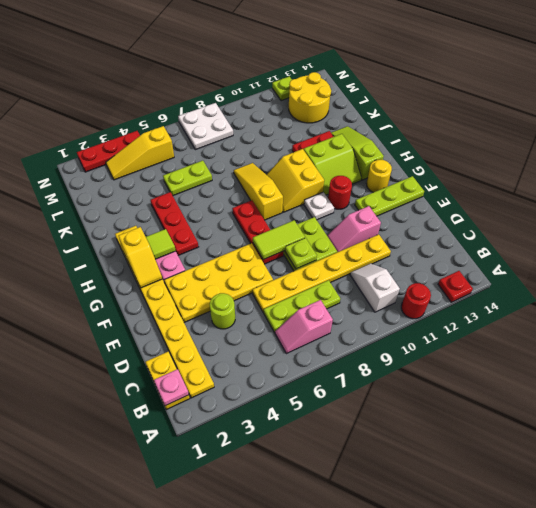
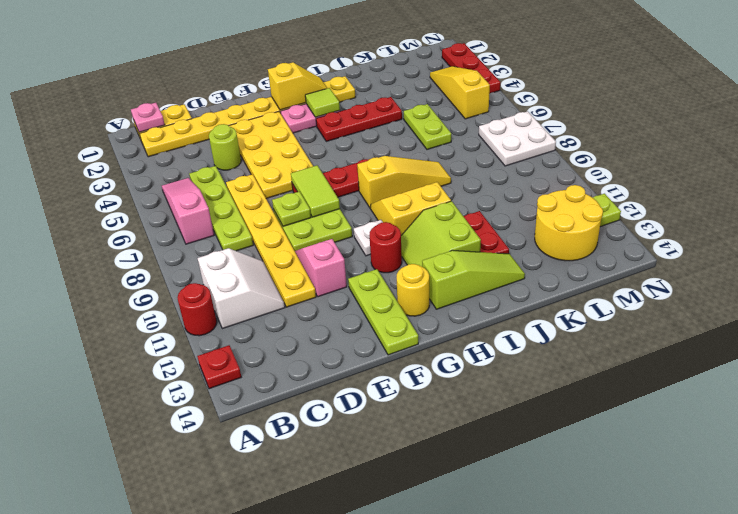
pink 1x2 slope [275,300,333,354] -> pink 1x3 slope [162,178,214,244]
white 1x2 slope [350,264,400,312] -> white 2x2 slope [198,248,285,329]
lime 1x3 plate [264,280,340,332] -> lime 1x4 plate [189,166,253,251]
yellow 1x2 slope [119,227,162,288] -> yellow 1x2 slope turned to [268,62,327,110]

